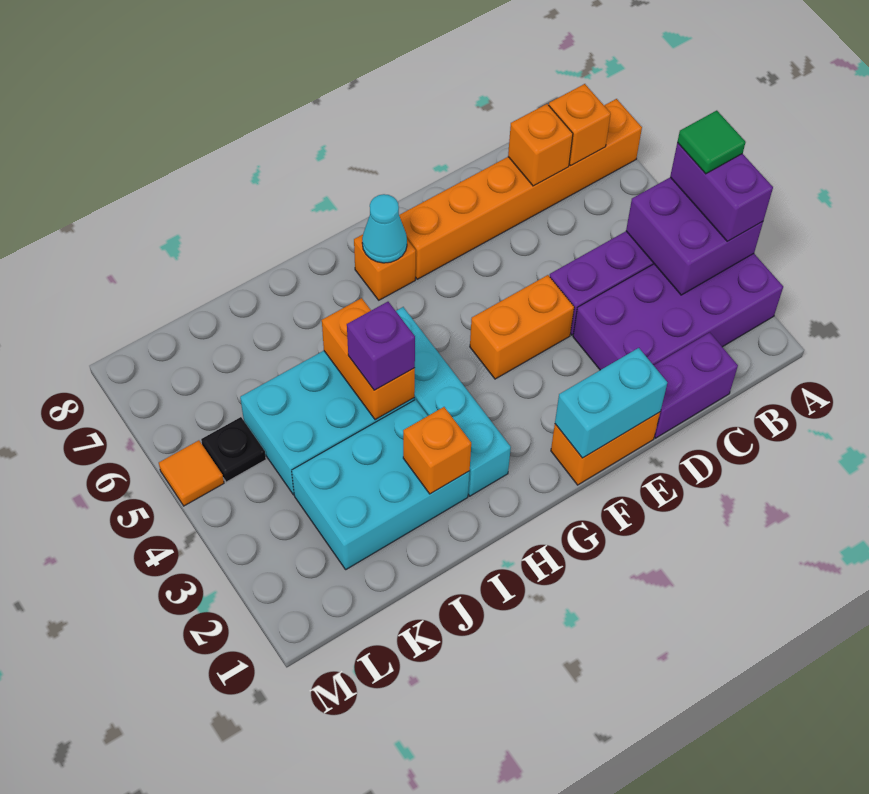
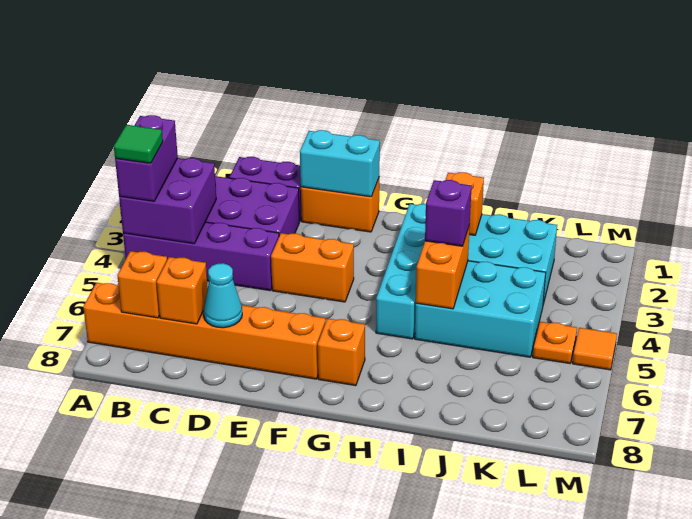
cyan 1x1 cone [362,194,407,263] -> cyan 1x1 cone moved to [203,263,242,328]
black 1x1 plate [201,417,266,482] -> orange 1x1 plate [533,322,577,364]

